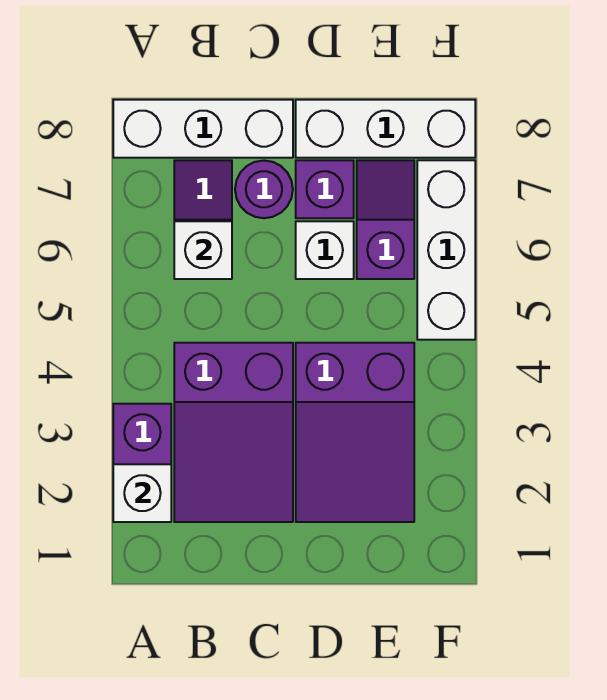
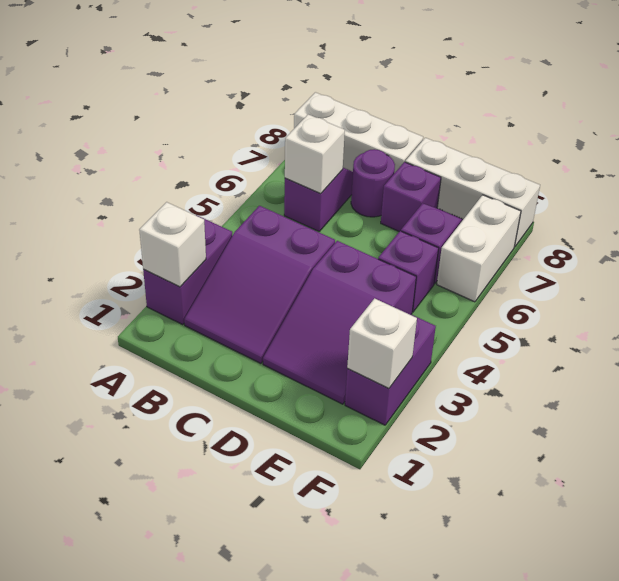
white 1x1 brick [296,221,354,279] -> white 1x1 brick moved to [347,298,417,389]
none -> purple 1x1 brick [378,231,439,312]
none -> purple 1x2 brick [345,307,436,425]
white 1x3 brick [417,160,475,340] -> white 1x2 brick [437,195,521,302]

